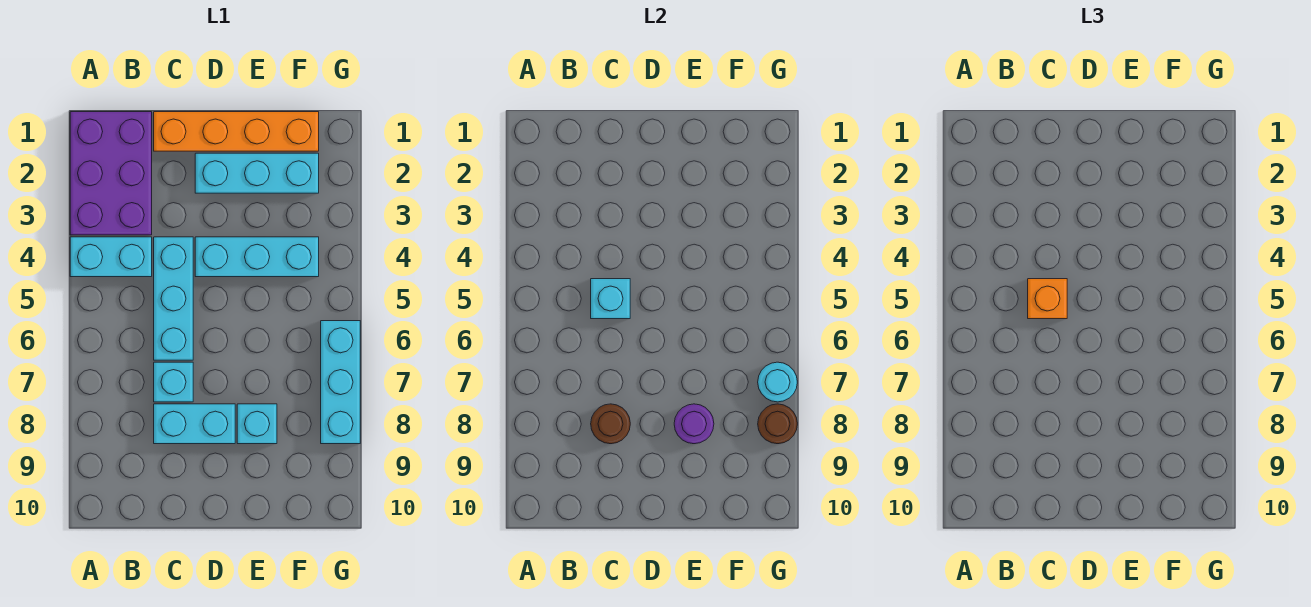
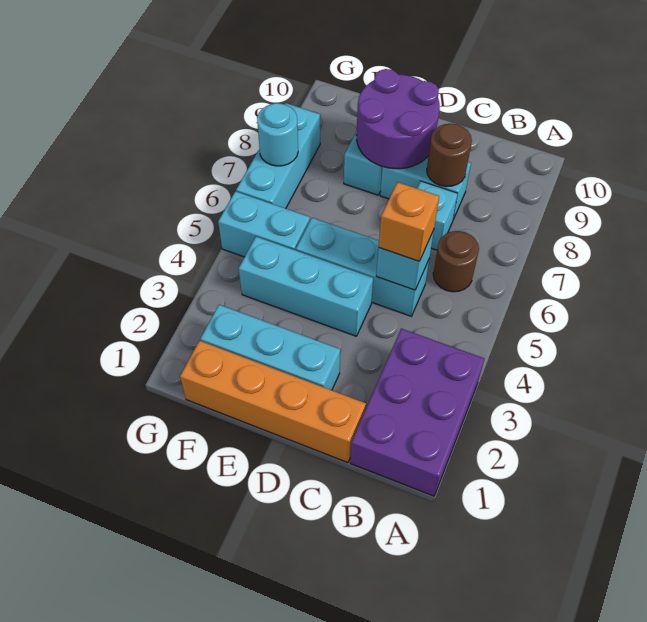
cyan 1x2 brick [70,237,152,277] -> cyan 1x2 brick moved to [218,191,310,257]
cyan 1x3 brick [154,237,193,360] -> cyan 1x3 brick turned to [296,218,429,316]
purple 1x1 round brick [674,404,714,444] -> purple 2x2 round brick [357,69,440,169]
brown 1x1 round brick [758,404,797,444] -> brown 1x1 round brick moved to [433,231,479,292]

